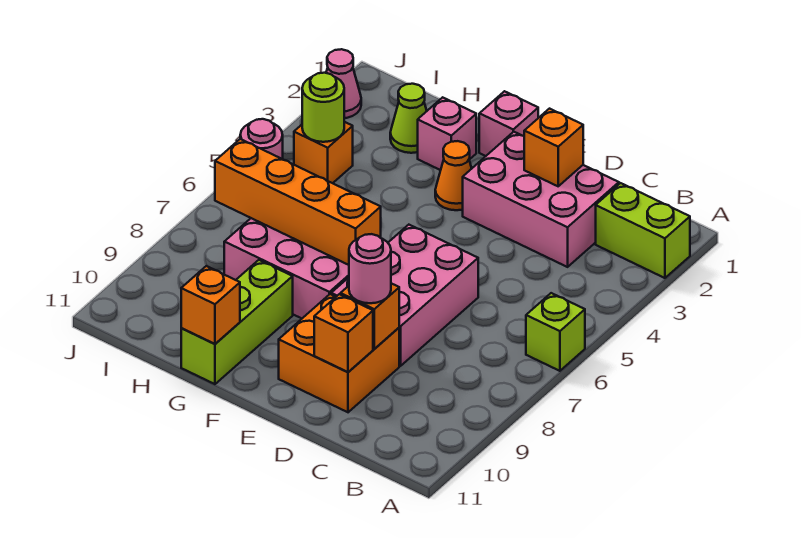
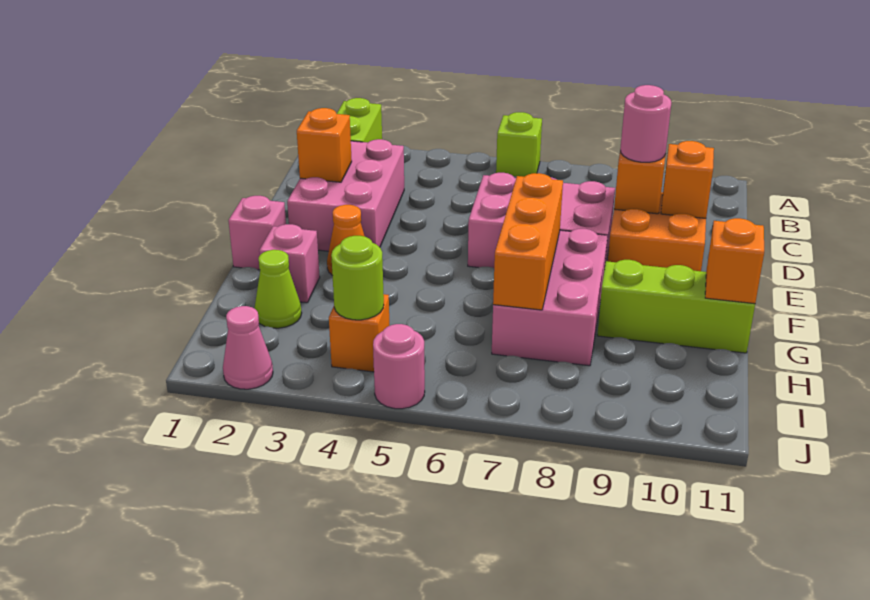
orange 1x4 brick [215,139,381,265] -> orange 1x3 brick [493,173,563,310]

